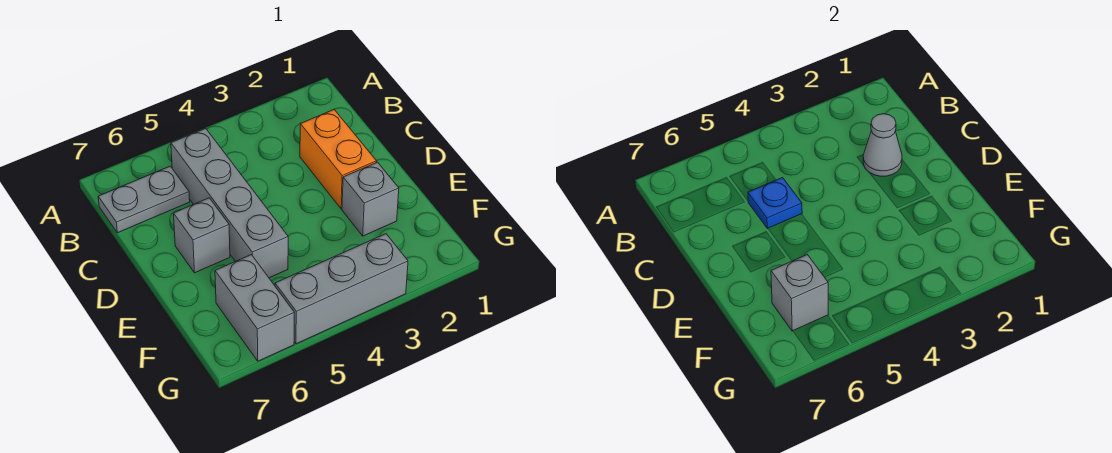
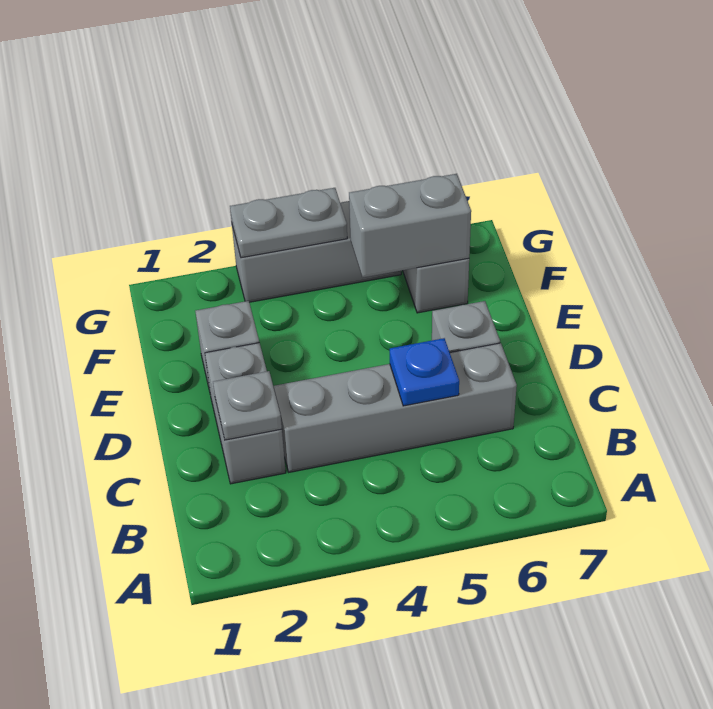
grey 1x4 brick [171,128,288,278] -> grey 1x4 brick turned to [274,343,517,472]
grey 1x2 plate [98,166,190,233] -> grey 1x2 plate moved to [230,188,347,258]
orange 1x2 brick [300,110,376,209] -> grey 1x2 brick [205,343,286,484]
grey 1x1 cone [863,114,902,176] -> grey 1x1 plate [213,371,282,440]
grey 1x1 brick [771,255,828,331] -> grey 1x2 brick [349,174,471,277]

